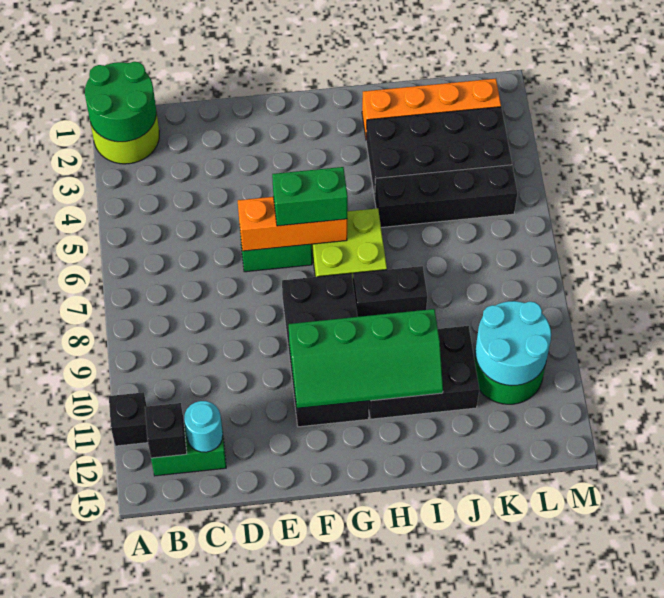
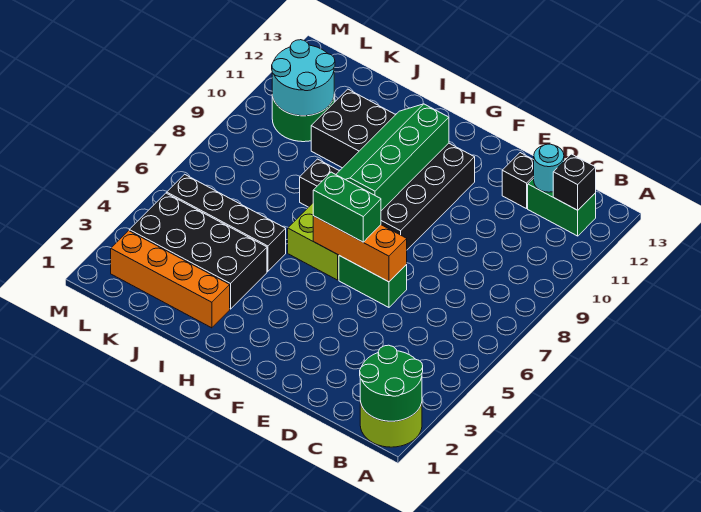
black 1x1 brick [109,392,148,446] -> black 1x1 brick moved to [502,153,534,209]
green 2x4 slope [289,309,443,408] -> green 2x4 slope turned to [336,104,449,211]

